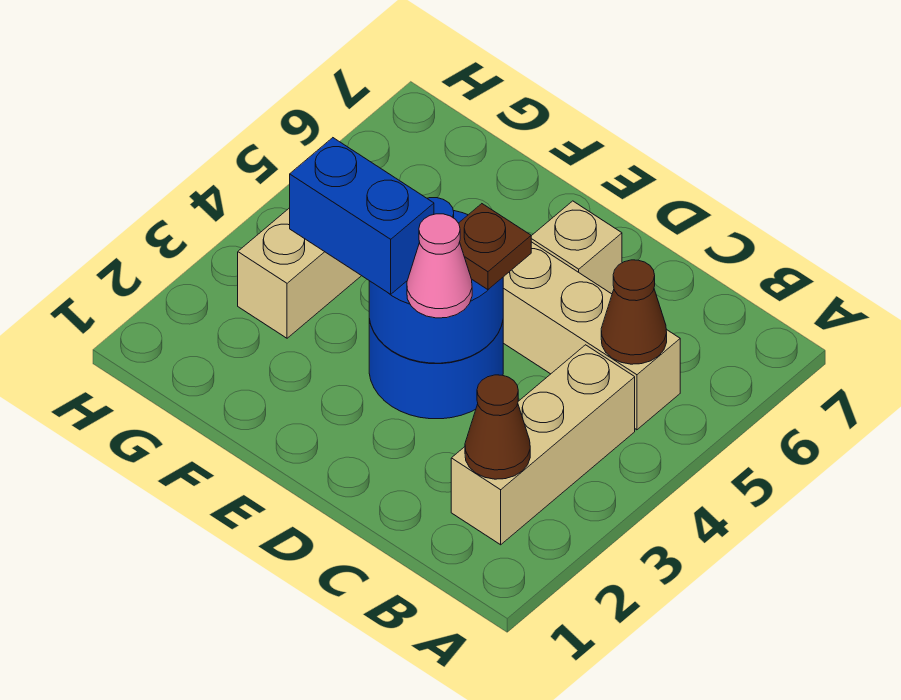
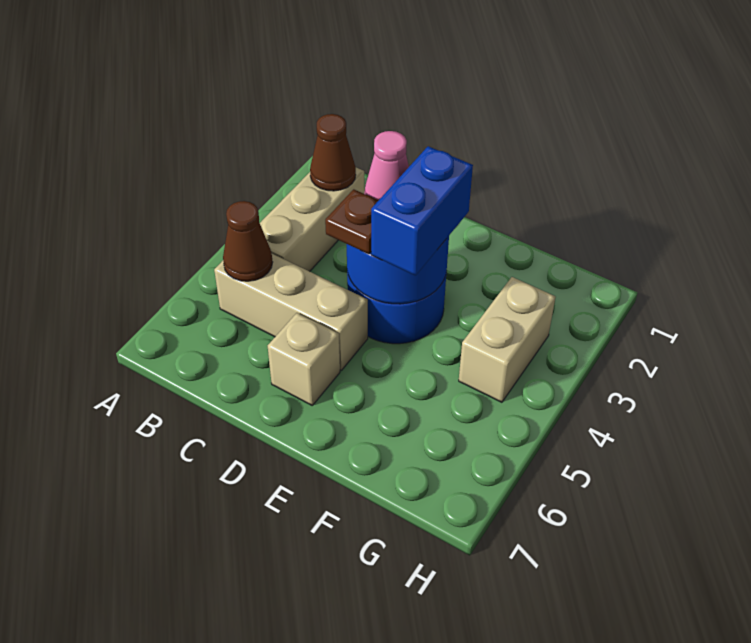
blue 1x2 brick [290,138,434,294] -> blue 1x2 brick turned to [371,146,473,276]

